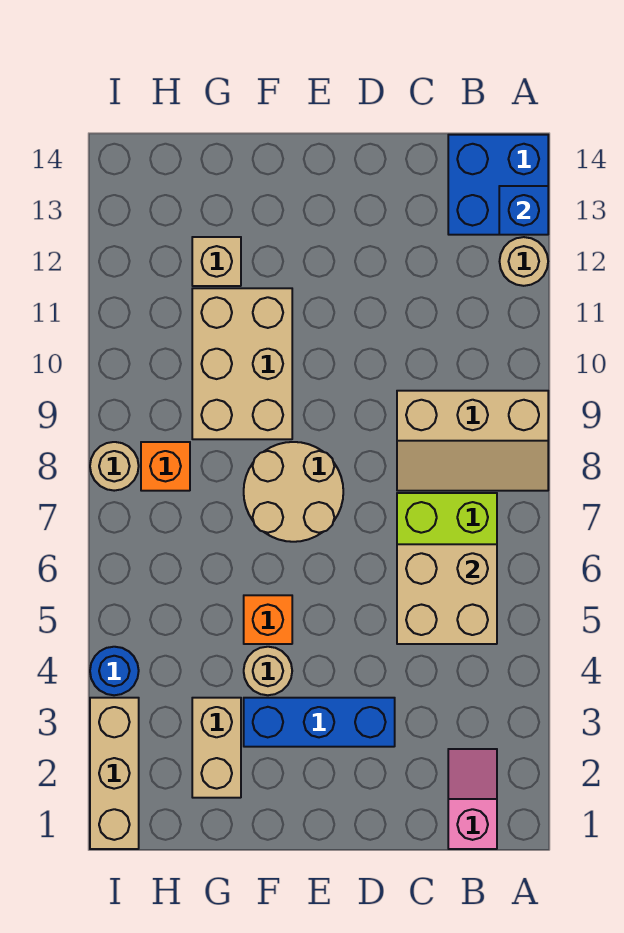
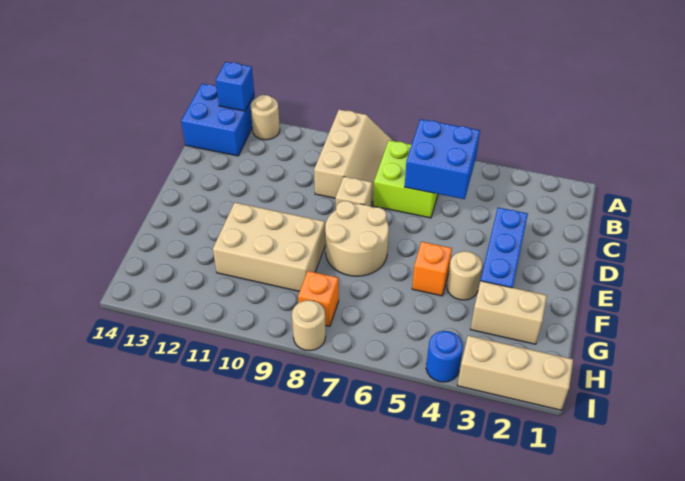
pink 1x2 slope [448,749,497,849] -> none
tan 2x2 brick [397,544,497,644] -> blue 2x2 brick [405,119,480,199]
tan 1x1 brick [192,237,241,286] -> tan 1x1 brick moved to [335,176,372,206]

